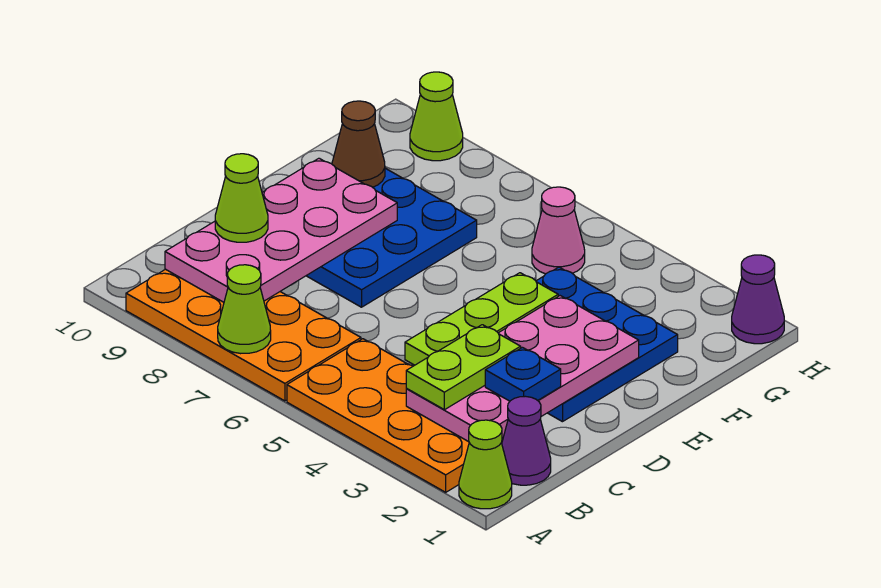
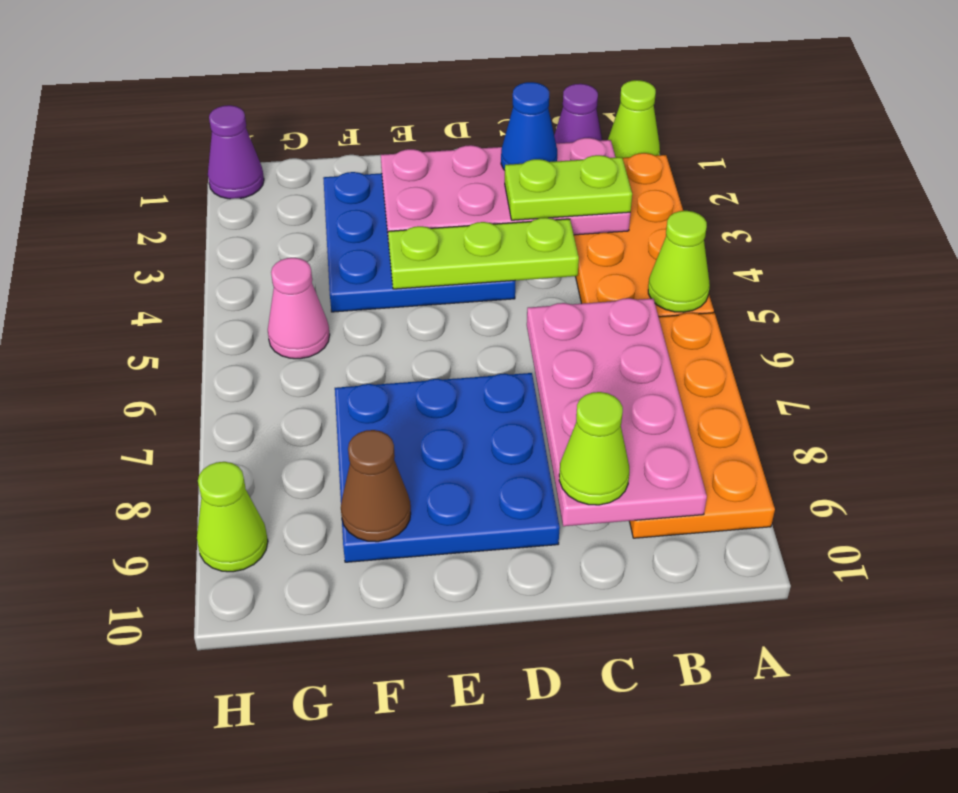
lime 1x1 cone [218,265,271,354] -> lime 1x1 cone moved to [648,211,710,312]
pink 2x4 plate [165,158,397,302] -> pink 2x4 plate turned to [527,298,707,526]
blue 1x1 plate [485,347,561,401] -> blue 1x1 cone [501,82,557,170]

